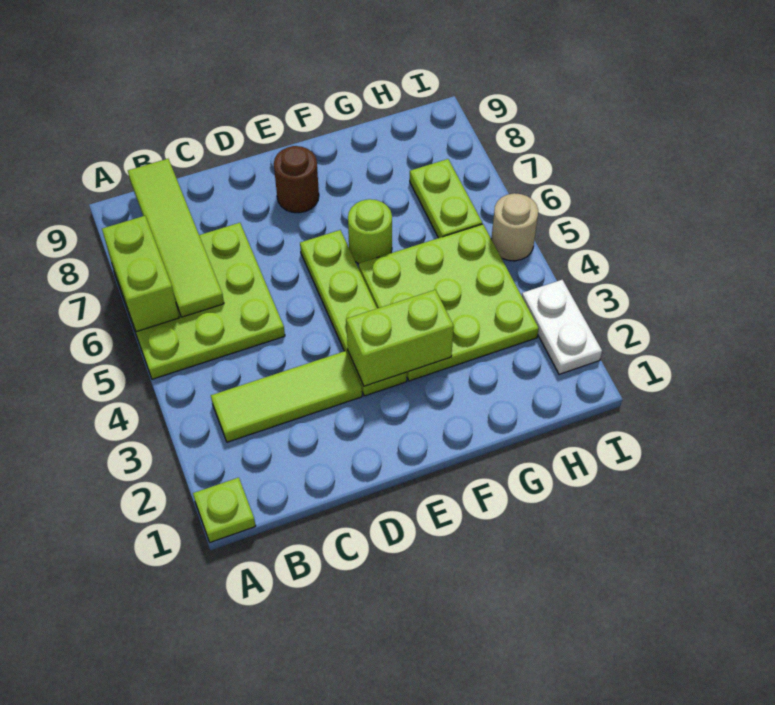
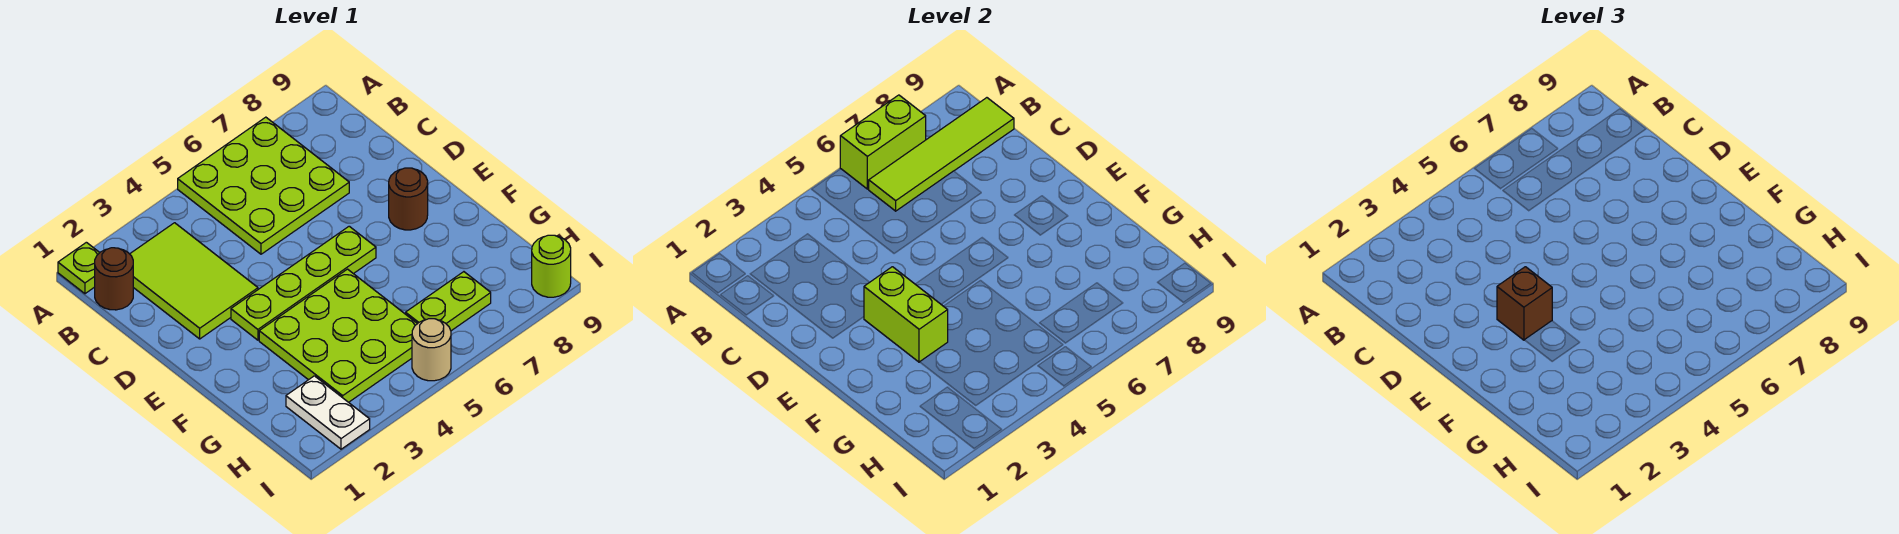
none -> brown 1x1 round brick [95,248,133,310]
lime 1x3 tile [211,351,362,442] -> lime 2x3 tile [130,223,258,339]
none -> brown 1x1 brick [1497,267,1552,340]
lime 1x1 round brick [348,199,392,264] -> lime 1x1 round brick moved to [532,235,571,297]
white 1x2 plate [522,280,602,374] -> white 1x2 plate turned to [286,376,370,449]

